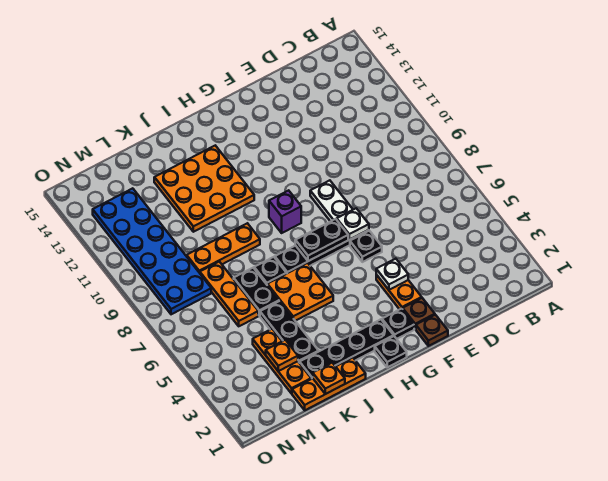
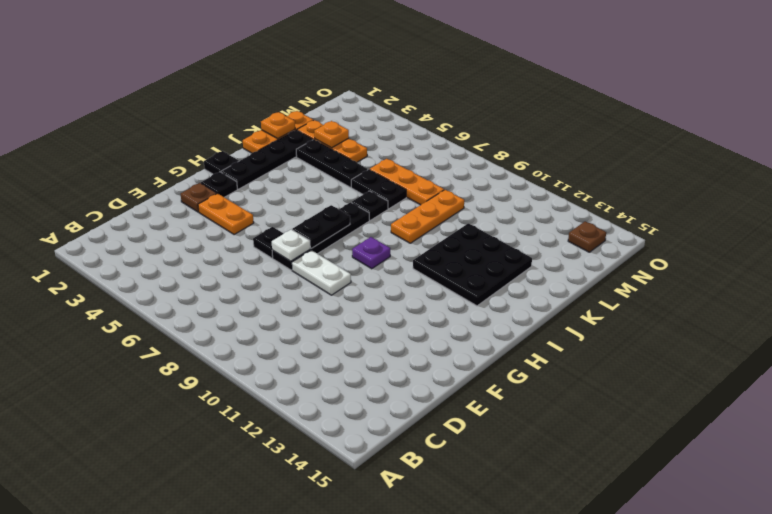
brown 1x1 plate [416,315,448,346] -> brown 1x1 plate moved to [568,221,606,252]
white 1x1 plate [376,259,408,290] -> none
purple 1x1 brick [269,190,301,233] -> purple 1x1 plate [352,237,390,269]
orange 2x2 plate [267,263,333,321] -> none
orange 3x3 plate [154,146,254,232] -> black 3x3 plate [413,223,532,306]
blue 2x6 plate [93,188,211,314] -> none

